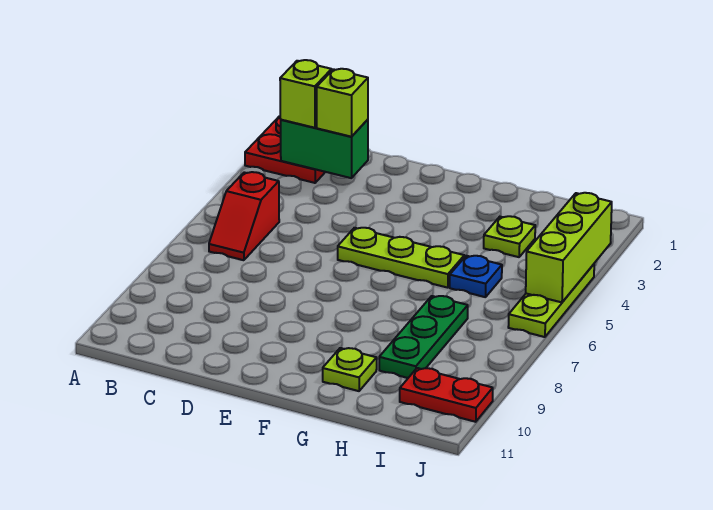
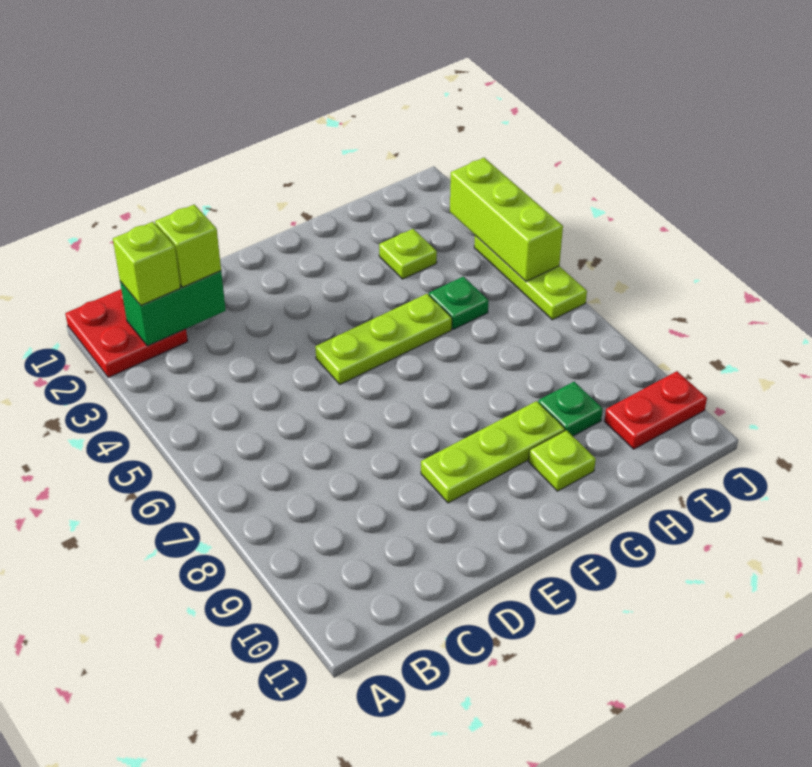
red 1x2 slope [209,172,279,260] -> none
none -> lime 1x3 plate [421,401,565,503]
blue 1x1 plate [450,256,502,297] -> green 1x1 plate [429,277,489,329]
green 1x3 plate [379,296,468,378] -> green 1x1 plate [538,382,603,436]

